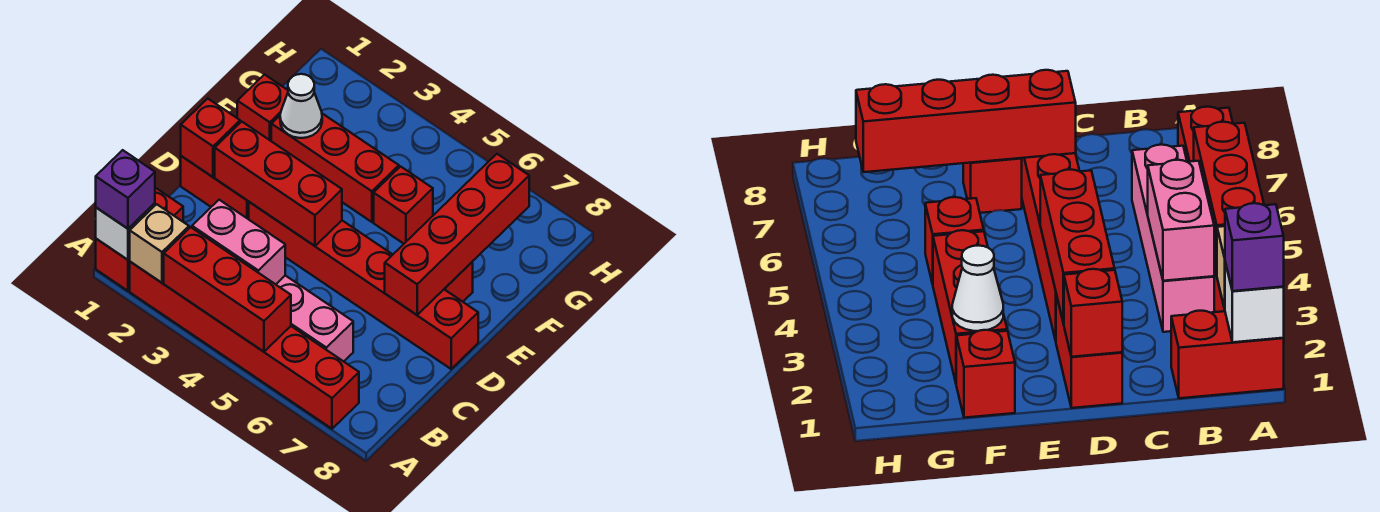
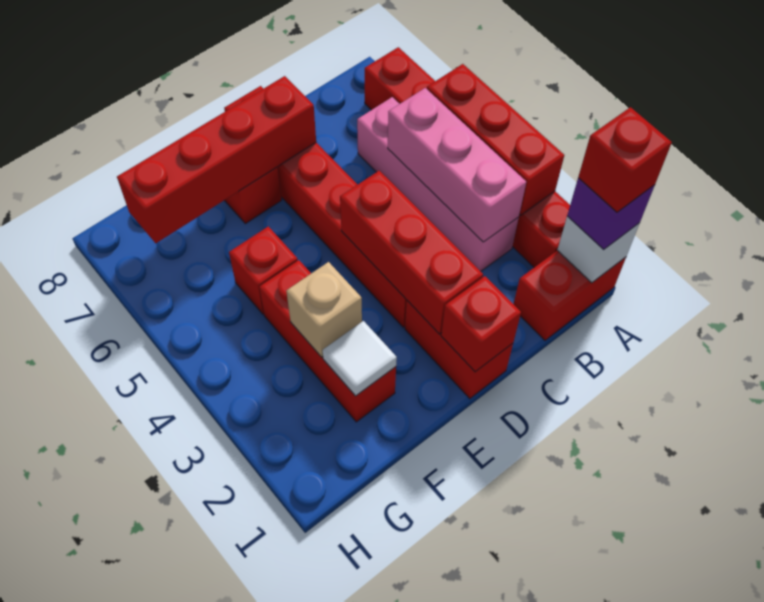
tan 1x1 brick [130,204,189,283] -> tan 1x1 brick moved to [286,262,362,357]
pink 1x2 brick [192,200,285,284] -> pink 1x3 brick [388,88,526,242]
red 1x1 brick [237,75,288,141] -> red 1x1 brick moved to [578,107,672,212]
white 1x1 cone [280,74,322,138] -> white 1x1 tile [323,321,397,396]

